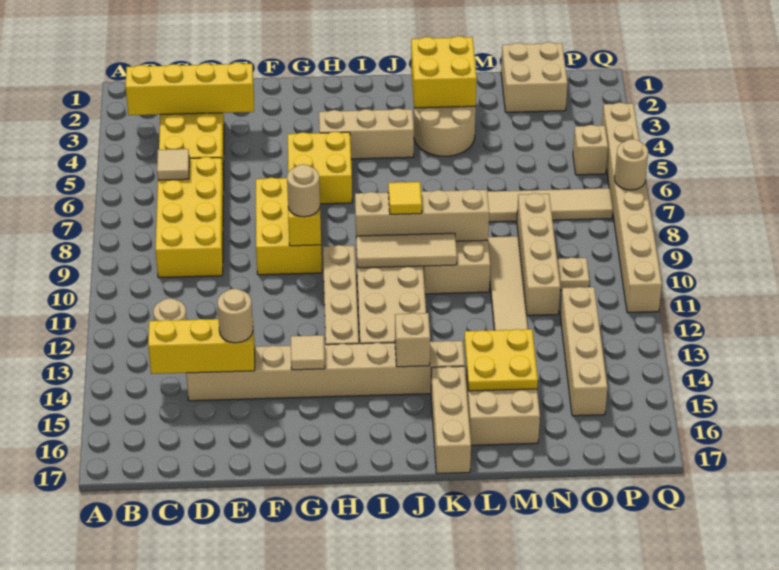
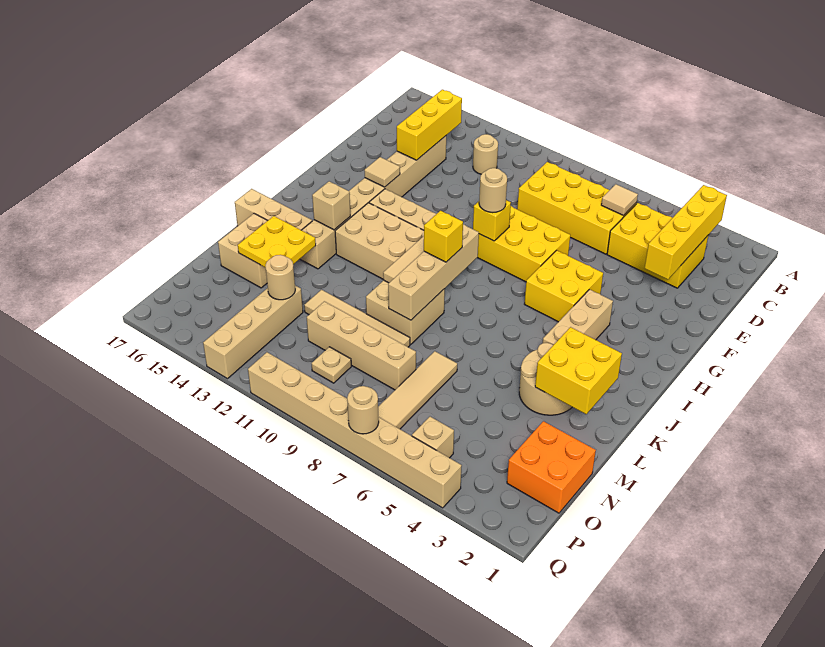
tan 1x1 round brick [217,289,253,343] -> tan 1x1 round brick moved to [265,255,295,300]
yellow 1x1 tile [388,182,422,214] -> yellow 1x1 brick [424,211,463,262]
tan 2x2 brick [501,42,568,112] -> orange 2x2 brick [507,421,596,513]
tan 1x4 brick [560,287,607,416] -> tan 1x4 brick turned to [203,286,303,379]

